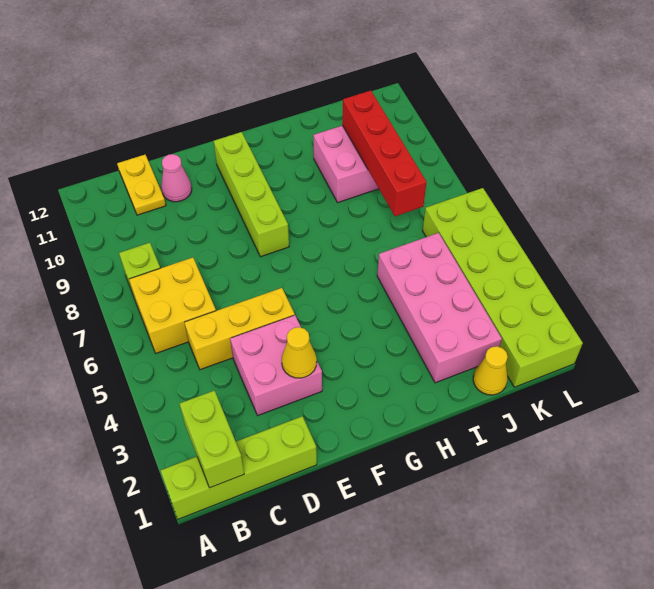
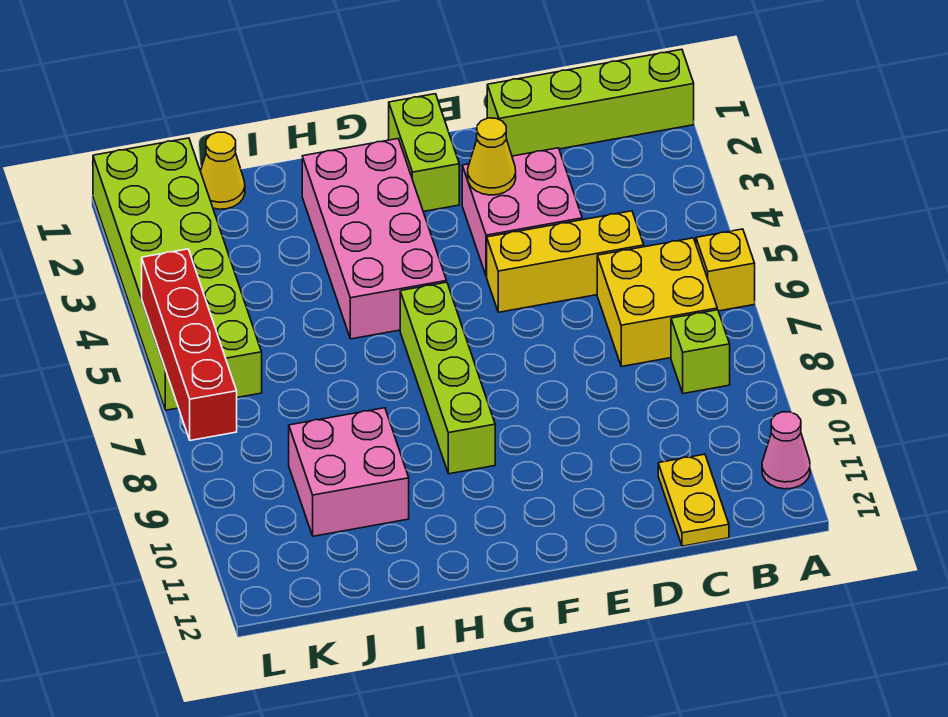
none -> yellow 1x1 brick [696,229,755,311]
lime 1x2 brick [180,391,244,488] -> lime 1x2 brick moved to [389,94,459,212]
pink 1x1 cone [161,154,192,202] -> pink 1x1 cone moved to [762,412,810,489]
lime 1x4 brick [214,132,289,257] -> lime 1x4 brick moved to [400,282,495,474]
pink 2x4 brick [377,233,502,383] -> pink 2x4 brick moved to [302,139,447,339]
red 1x4 brick [342,90,427,216] -> red 1x4 brick moved to [142,249,237,440]

